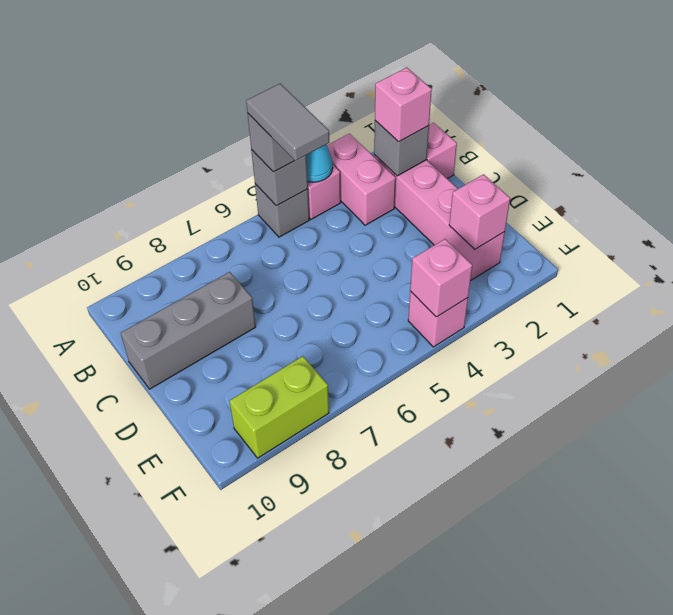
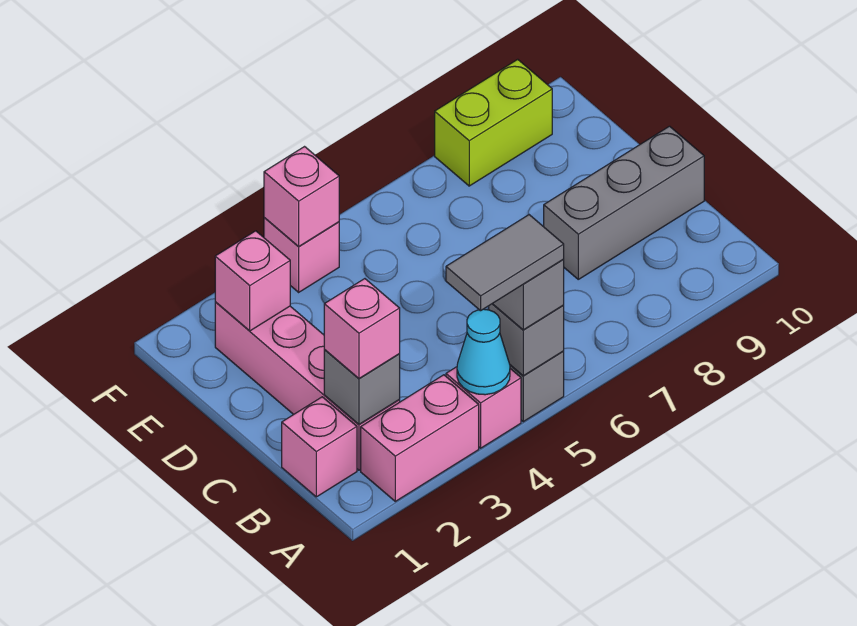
pink 1x2 brick [327,133,396,225] -> pink 1x2 brick turned to [361,375,479,501]
grey 1x2 tile [246,84,329,161] -> grey 1x2 tile turned to [446,215,564,311]

